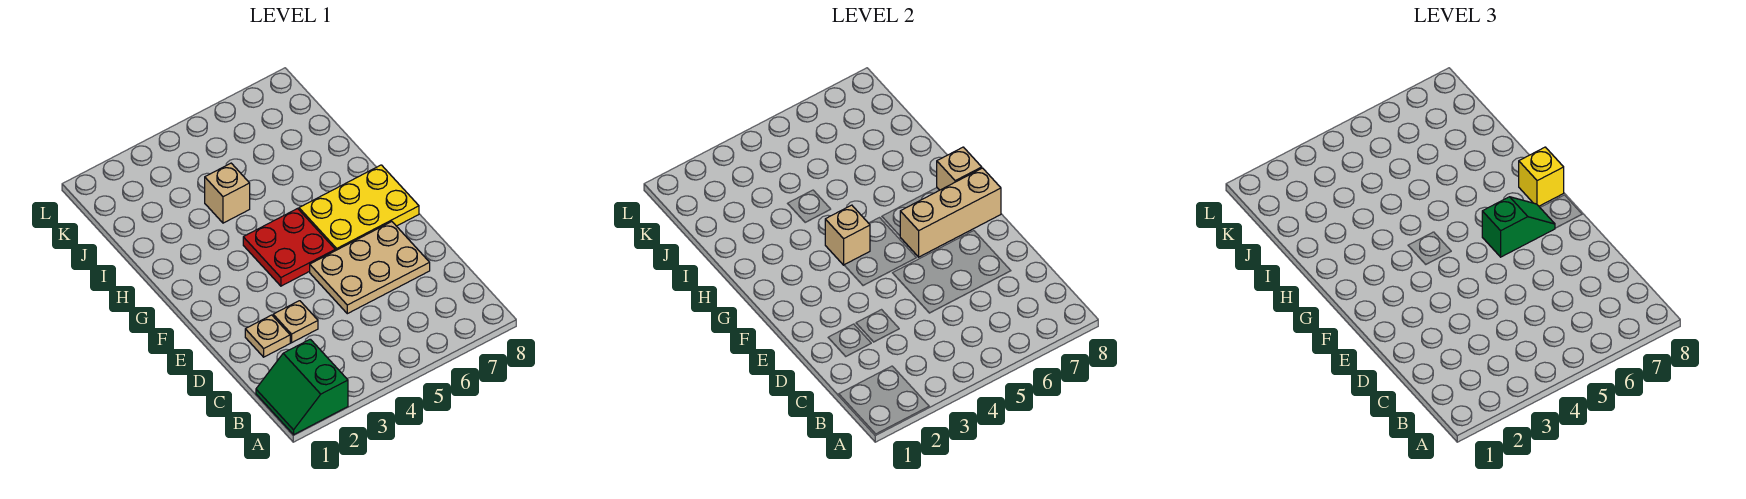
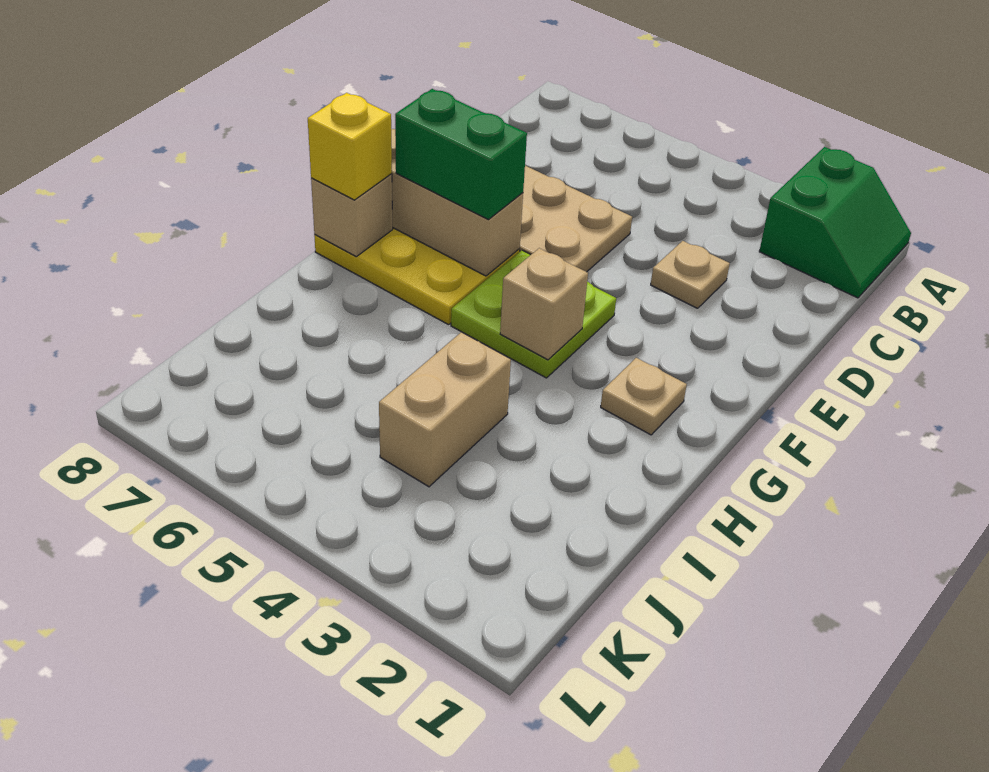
tan 1x1 plate [245,315,290,357] -> tan 1x1 plate moved to [601,358,687,435]
red 2x2 plate [243,209,335,286] -> lime 2x2 plate [451,250,616,378]
green 1x2 slope [1482,197,1555,257] -> green 1x2 brick [395,89,527,220]
tan 1x1 brick [205,163,250,223] -> tan 1x2 brick [379,332,511,487]

